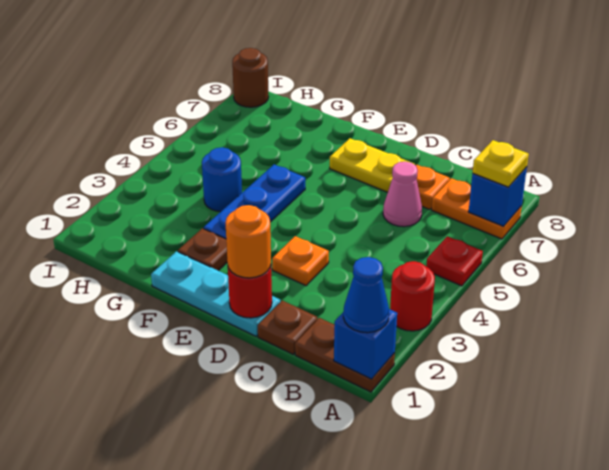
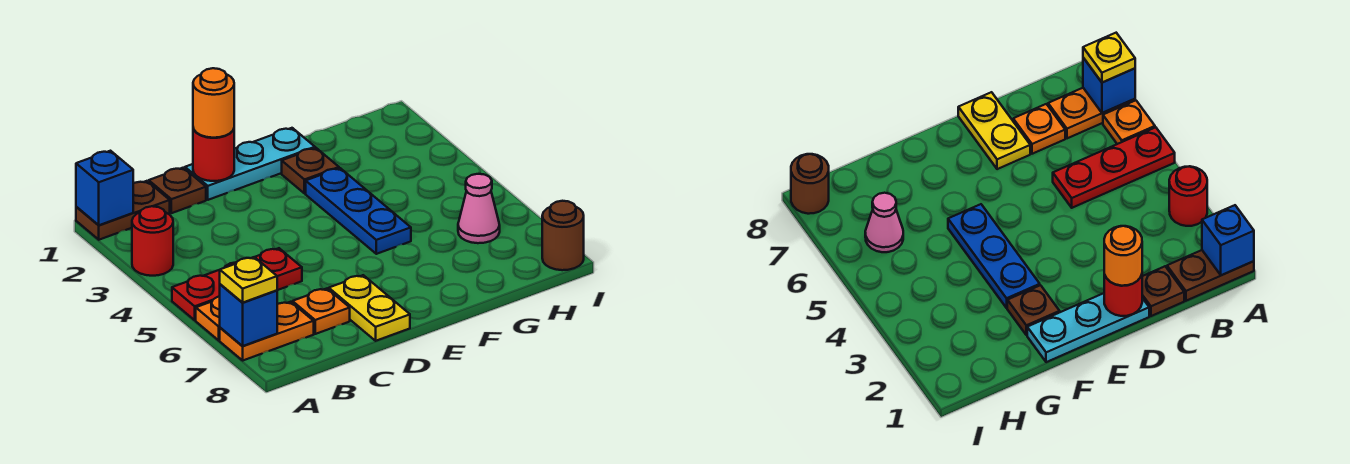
blue 1x1 cone [343,257,389,333] -> none
red 1x1 plate [426,236,483,286] -> red 1x3 plate [172,248,302,320]
pink 1x1 cone [383,162,422,227] -> pink 1x1 cone moved to [458,174,500,243]
orange 1x1 plate [272,236,329,286] -> orange 1x1 plate moved to [196,297,220,340]
yellow 1x2 plate [330,138,415,192] -> yellow 1x2 plate turned to [329,275,410,341]
blue 1x1 round brick [202,147,242,212] -> none

